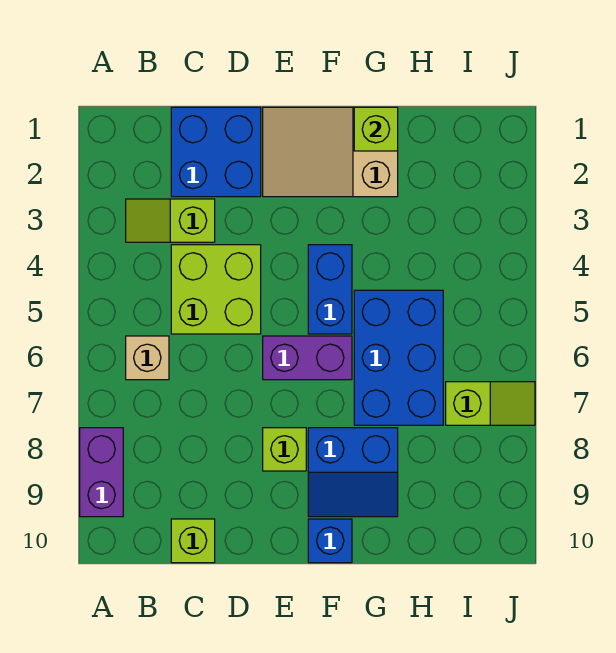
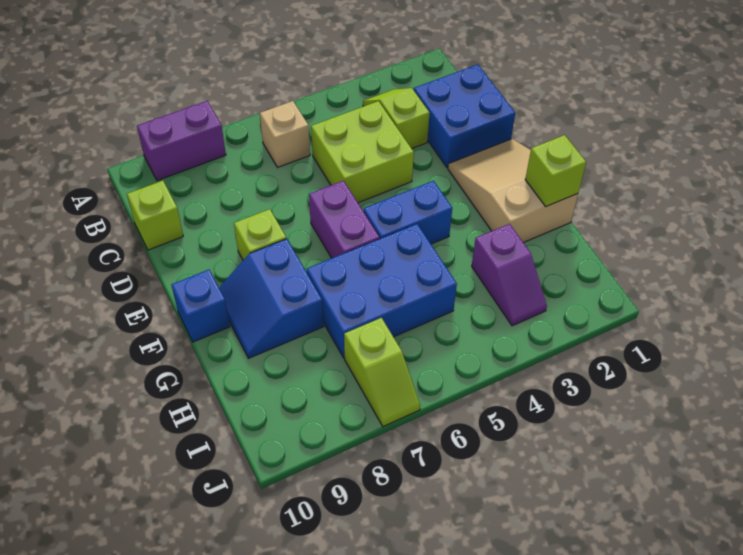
none -> purple 1x2 slope [472,224,547,326]

